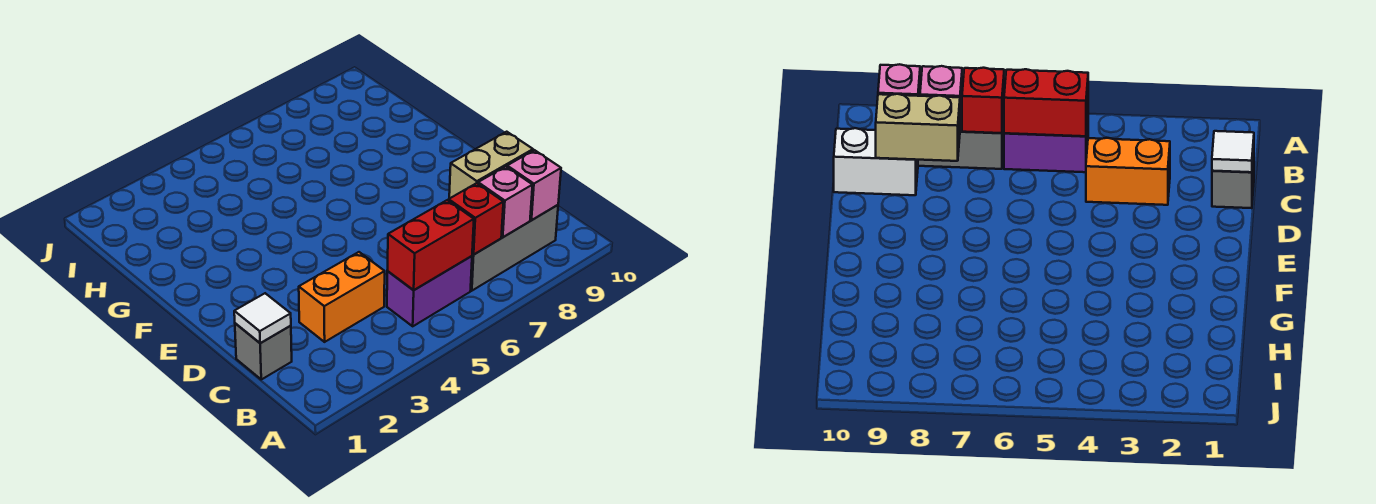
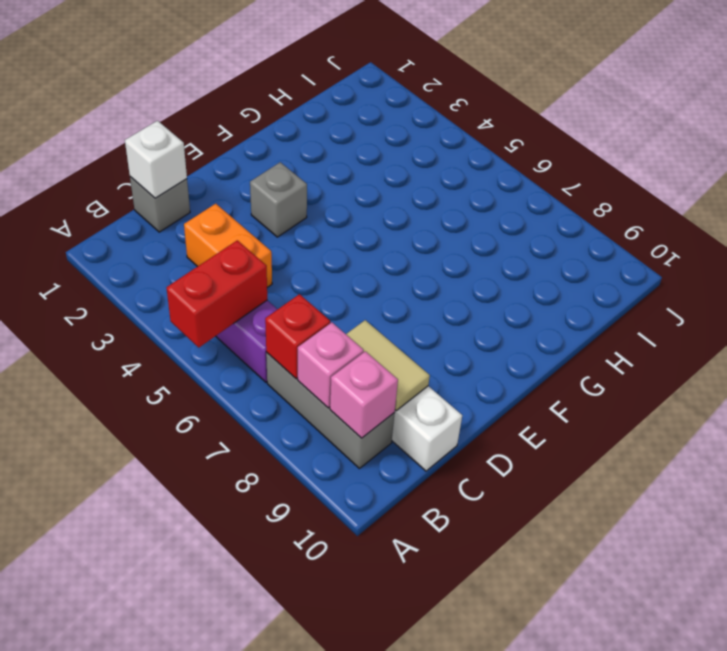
red 1x2 brick [387,200,474,290] -> red 1x2 brick turned to [167,240,267,347]
white 1x1 tile [234,293,291,343] -> white 1x1 brick [125,121,187,198]
tan 1x2 brick [449,132,533,199] -> tan 1x2 tile [346,320,430,411]
none -> grey 1x1 brick [250,162,307,237]

